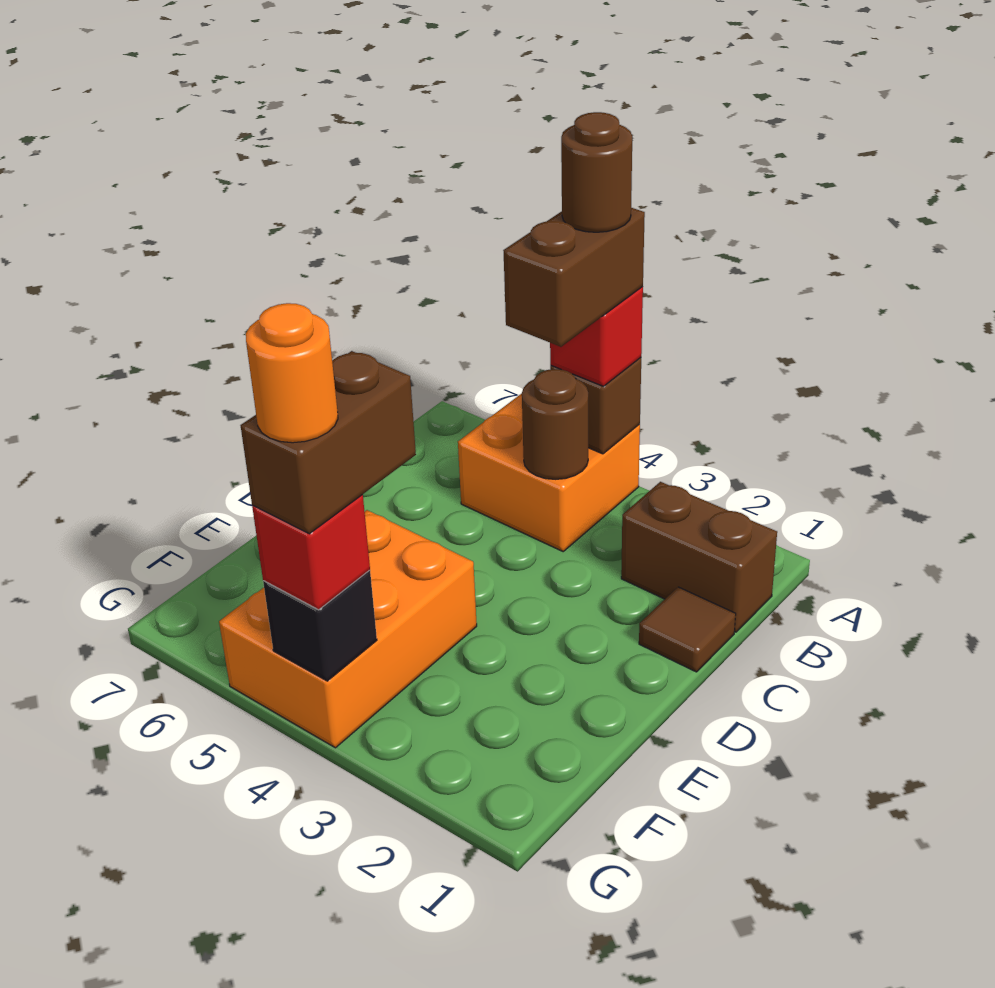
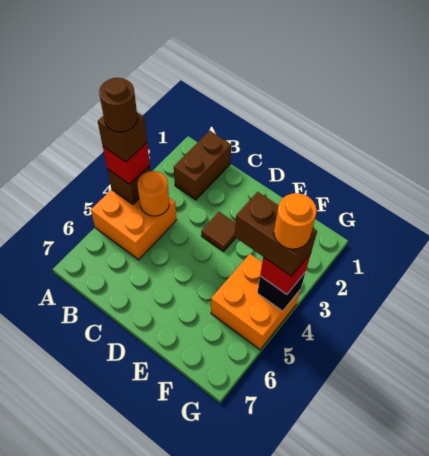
brown 1x2 brick [503,208,645,347] -> brown 1x1 brick [98,112,147,162]
brown 1x1 round brick [522,369,588,479] -> orange 1x1 round brick [137,171,169,216]
brown 1x1 tile [639,587,736,672] -> brown 1x1 tile moved to [201,212,236,252]
orange 2x3 brick [219,510,477,748] -> orange 2x2 brick [211,254,301,349]

